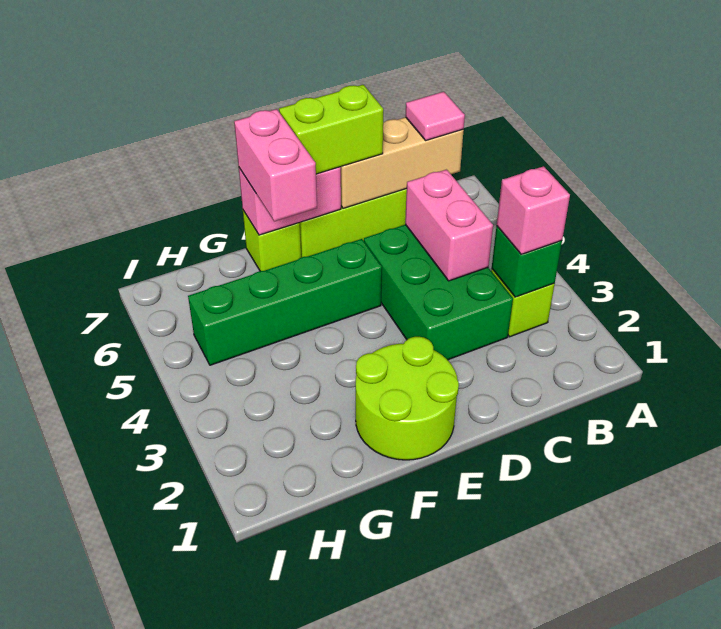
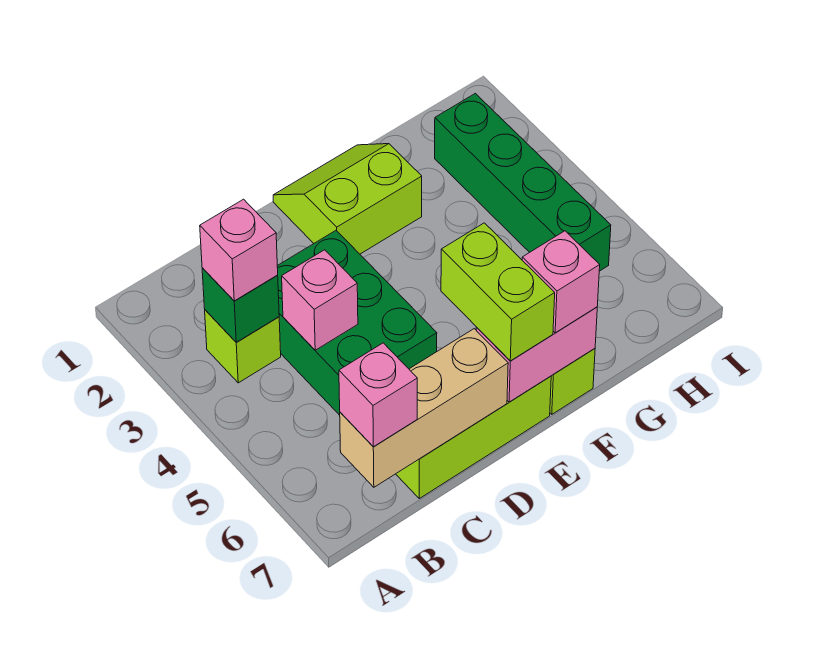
pink 1x1 tile [406,92,465,140] -> pink 1x1 brick [339,343,417,447]
pink 1x2 brick [405,170,493,281] -> pink 1x1 brick [282,250,358,350]
lime 1x2 brick [279,85,383,174] -> lime 1x2 brick turned to [441,223,555,361]
lime 2x2 round brick [356,337,459,460] -> lime 2x2 slope [273,144,422,254]
green 1x4 brick [188,239,382,365] -> green 1x4 brick turned to [435,93,611,271]
pink 1x2 brick [234,109,317,222] -> pink 1x1 brick [522,231,600,333]

